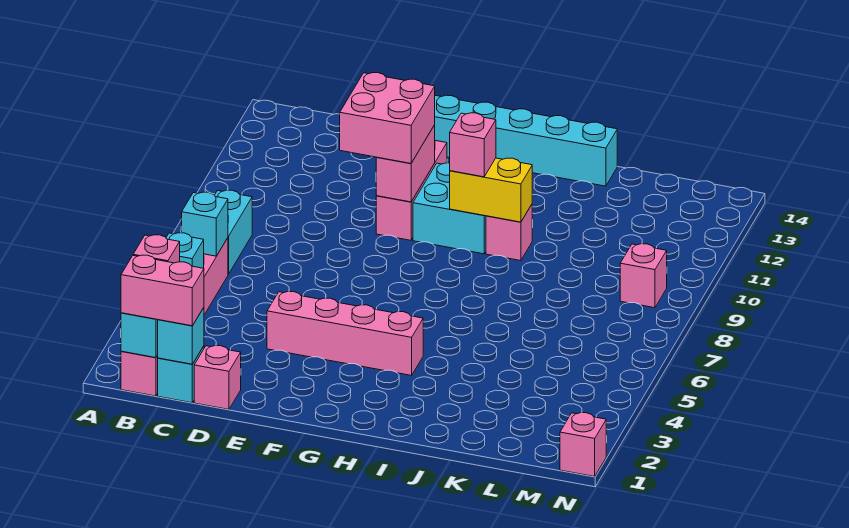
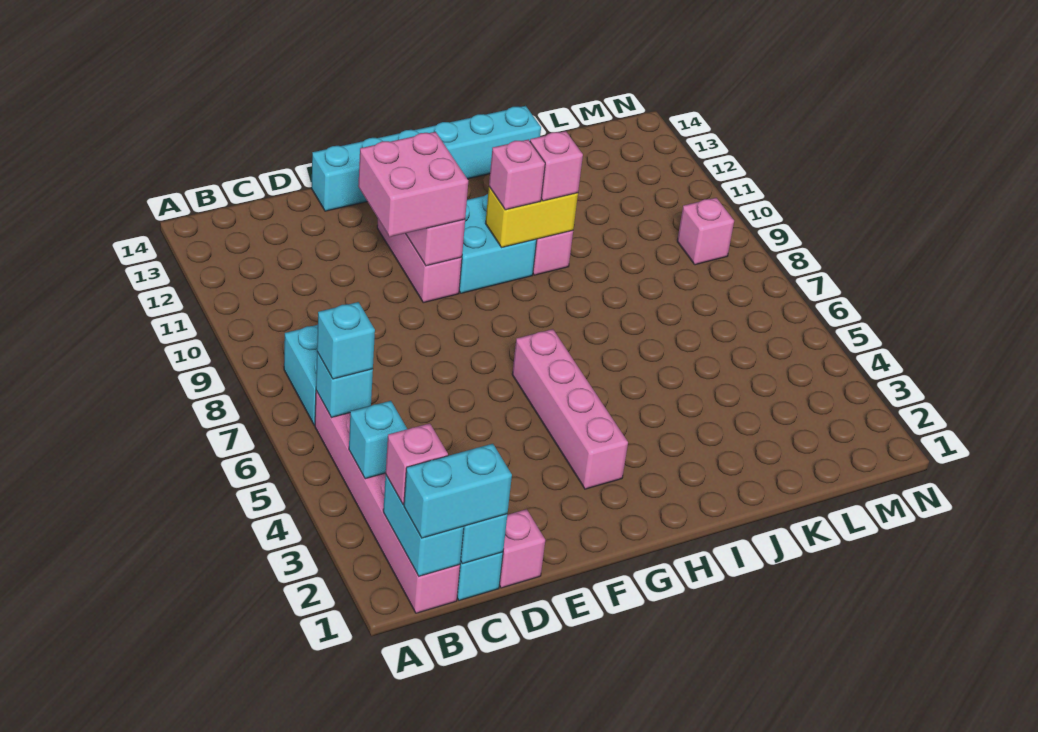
pink 1x2 brick [121,255,204,326] -> cyan 1x2 brick [404,444,512,538]
none -> cyan 1x1 brick [317,302,375,379]
pink 1x4 brick [267,291,423,375] -> pink 1x4 brick turned to [512,329,628,489]
pink 1x1 brick [560,413,606,477] -> pink 1x1 brick moved to [530,131,583,201]

